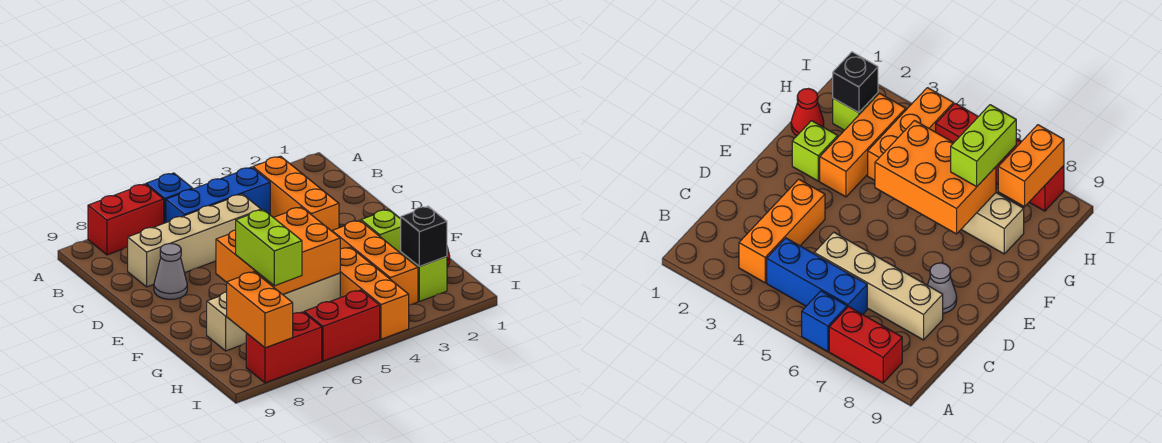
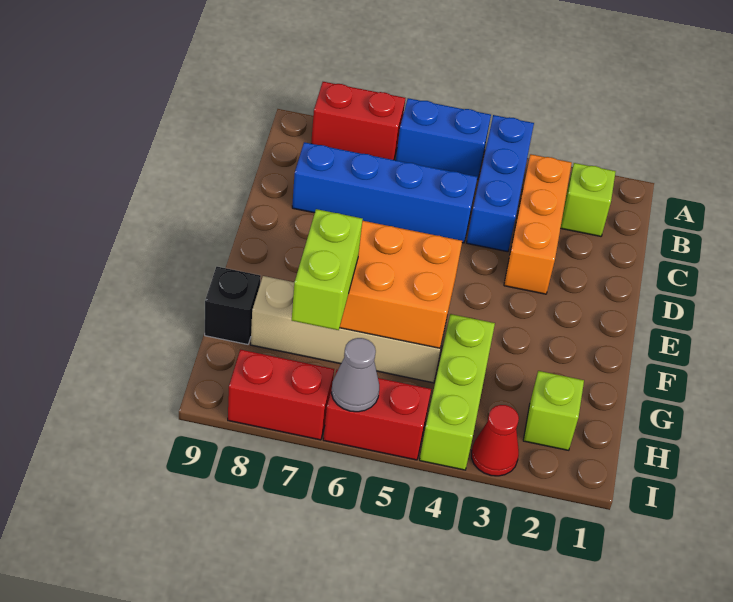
blue 1x1 brick [146,173,193,223] -> blue 1x2 brick [396,98,491,179]
blue 1x3 brick [166,167,270,223] -> blue 1x3 brick turned to [467,115,534,252]
tan 1x4 brick [128,194,261,287] -> blue 1x4 brick [292,142,477,243]
grey 1x1 cone [154,244,187,299] -> grey 1x1 cone moved to [331,338,379,412]
lime 1x1 brick [361,209,401,253] -> lime 1x1 brick moved to [561,163,616,236]
orange 1x3 brick [332,220,418,305] -> none
red 1x1 cone [791,89,824,136] -> red 1x1 cone moved to [472,405,519,476]
orange 1x3 brick [340,247,409,339] -> lime 1x3 brick [420,314,495,470]
black 1x1 brick [401,206,447,266] -> black 1x1 brick moved to [205,267,261,344]
orange 1x2 brick [227,272,293,348] -> none

